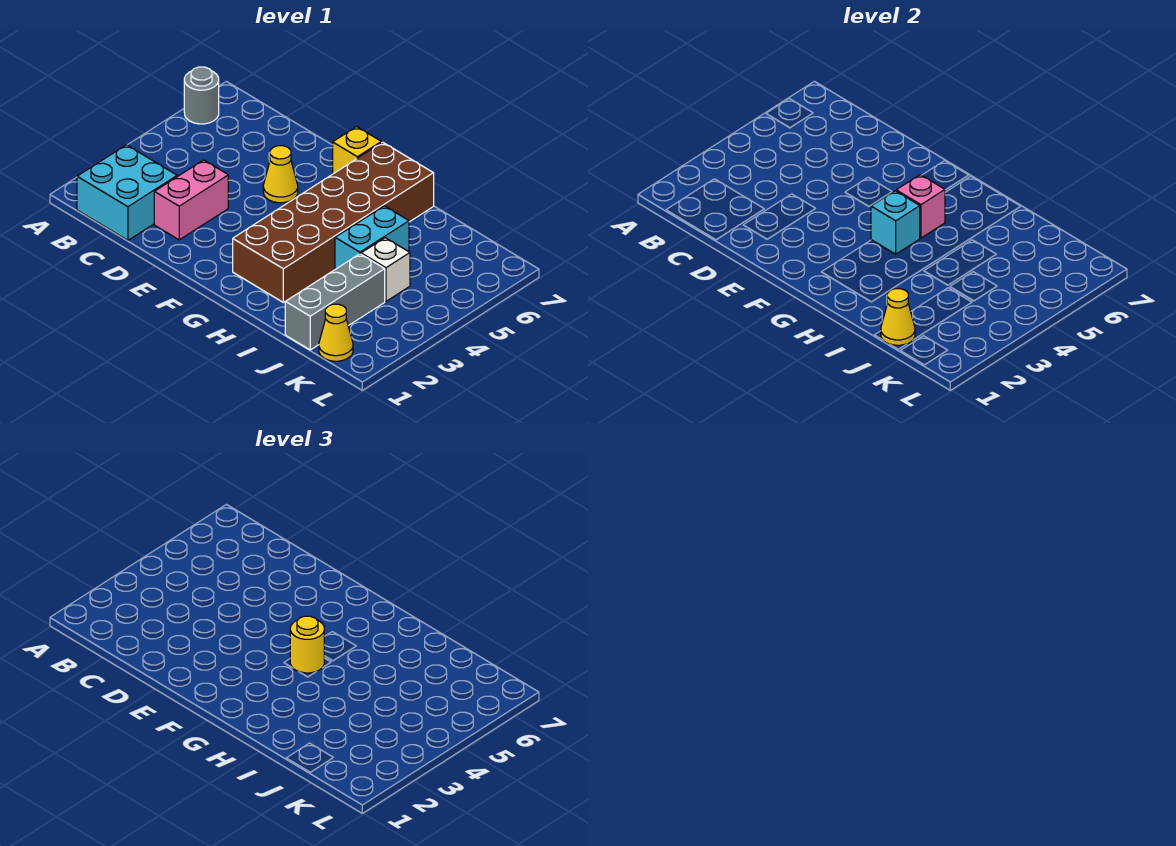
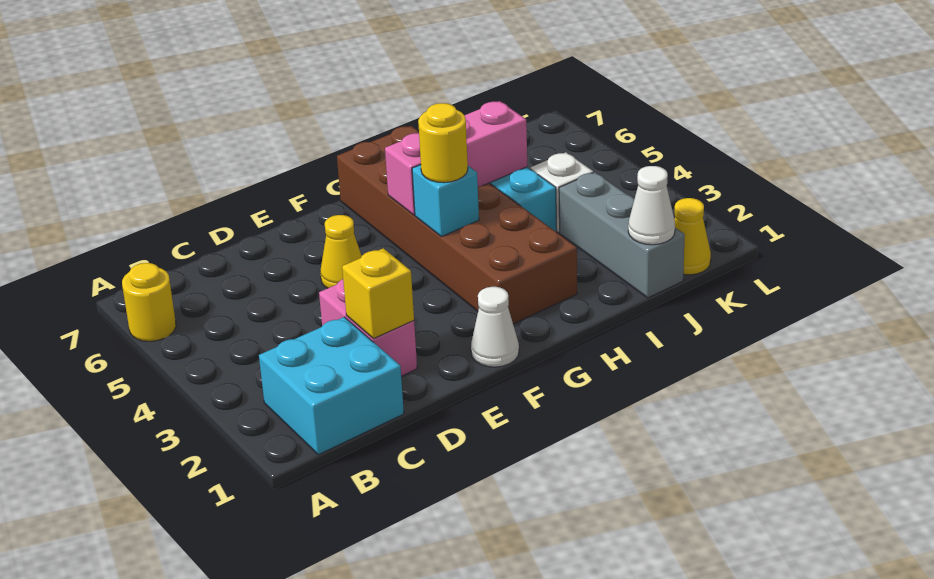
grey 1x1 round brick [184,67,219,124] -> yellow 1x1 round brick [122,263,176,341]
none -> white 1x1 cone [471,287,519,367]
yellow 1x1 brick [333,127,381,174] -> yellow 1x1 brick moved to [342,248,414,339]
pink 1x1 brick [896,175,945,238] -> pink 1x3 brick [385,101,527,215]
yellow 1x1 cone [881,289,915,345] -> white 1x1 cone [628,166,675,245]

